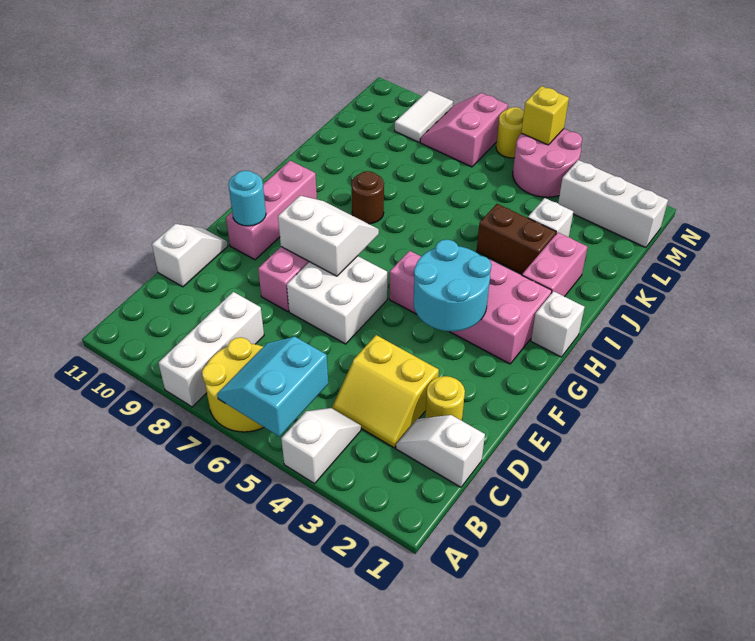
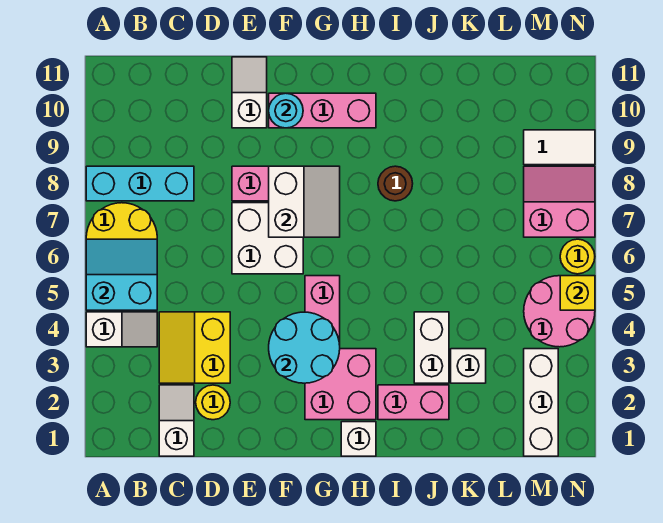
white 1x3 brick [159,292,264,407] -> cyan 1x3 brick [86,166,194,201]
white 1x2 slope [152,224,228,287] -> white 1x2 slope turned to [232,57,267,128]
brown 1x2 brick [477,204,556,274] -> white 1x2 brick [414,312,449,383]

